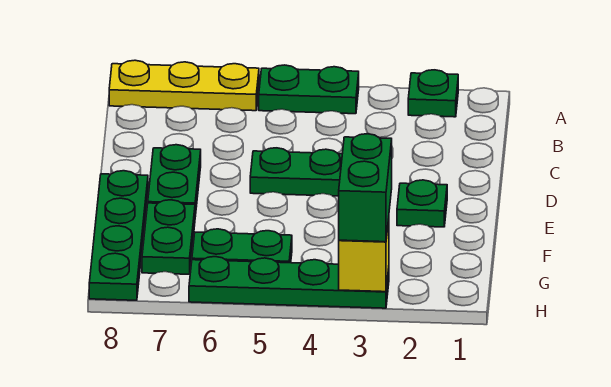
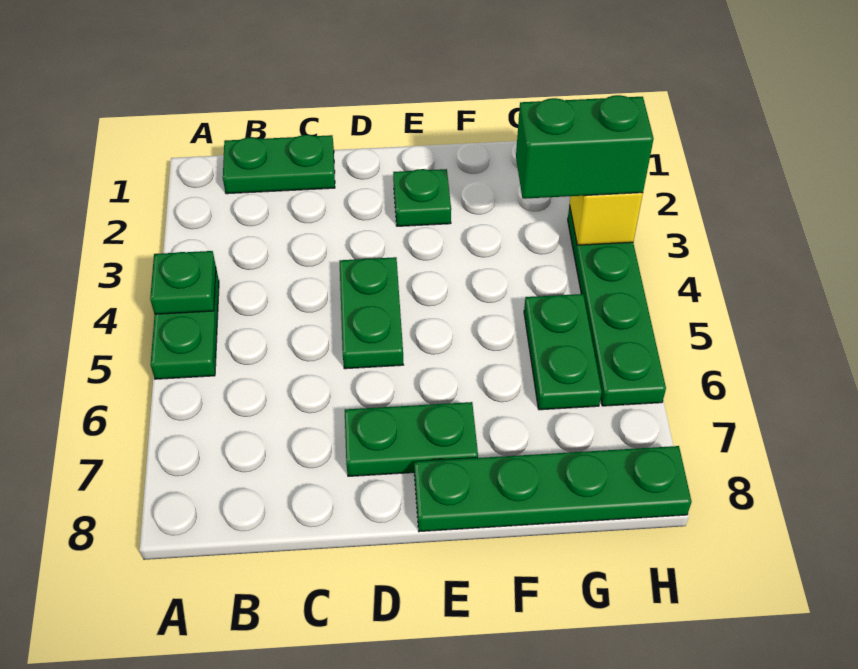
green 1x1 plate [408,70,458,117] -> green 1x1 plate moved to [150,251,216,314]
yellow 1x3 plate [109,60,259,111] -> none
green 1x2 plate [142,200,195,274] -> green 1x2 plate moved to [223,135,335,194]

